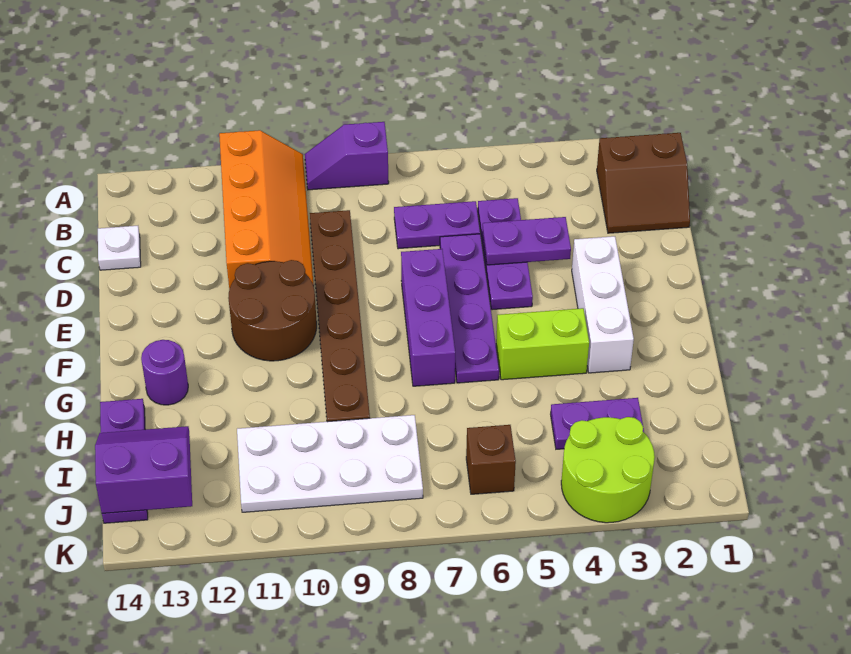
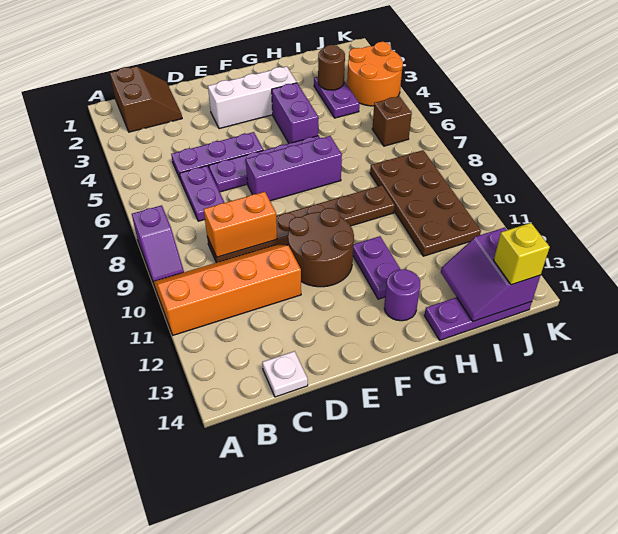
none -> orange 1x2 brick [204,192,277,257]
purple 1x2 plate [483,217,571,265] -> purple 1x2 plate moved to [353,236,400,299]
lime 1x2 brick [496,308,589,380] -> purple 1x2 brick [272,83,318,143]
none -> brown 1x1 round brick [318,45,345,90]
white 2x4 plate [237,415,423,512] -> brown 2x4 plate [370,150,481,256]
lime 2x2 round brick [561,417,655,523] -> orange 2x2 round brick [347,42,403,106]
none -> yellow 1x1 brick [494,223,550,285]

